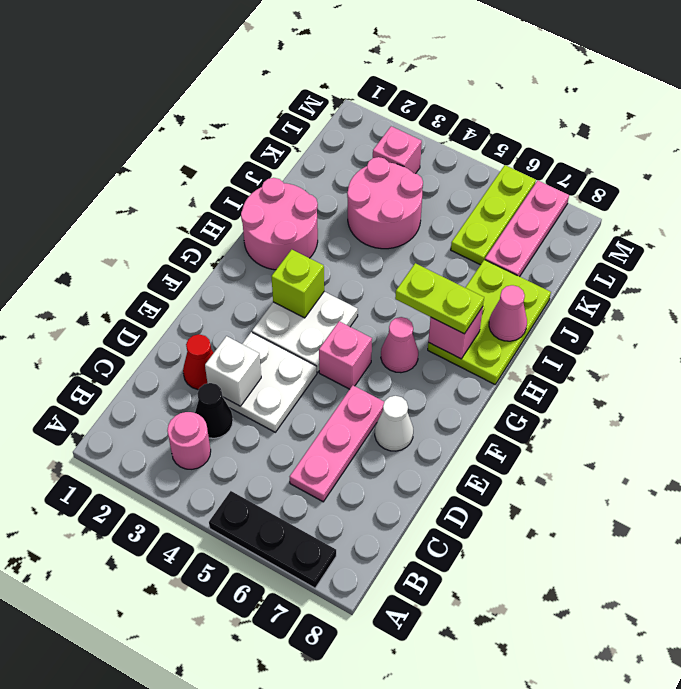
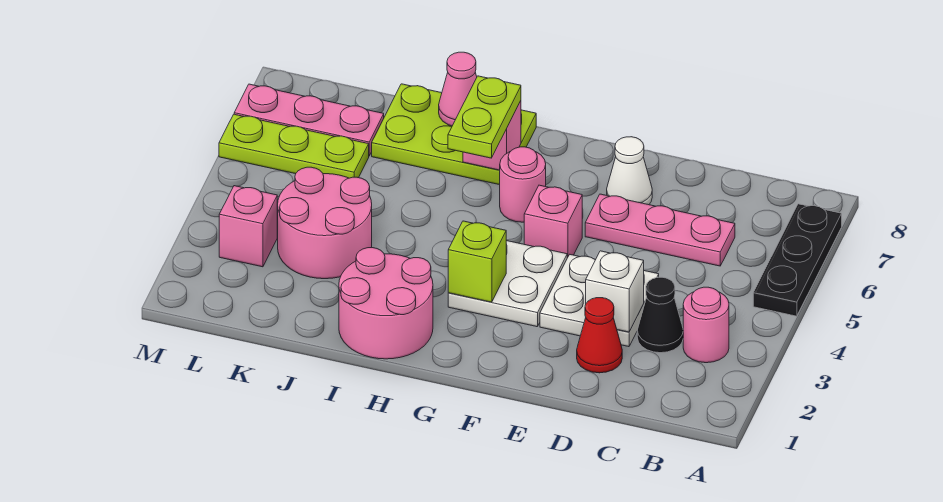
pink 1x1 cone [381,317,418,373] -> pink 1x1 round brick [500,147,546,222]

